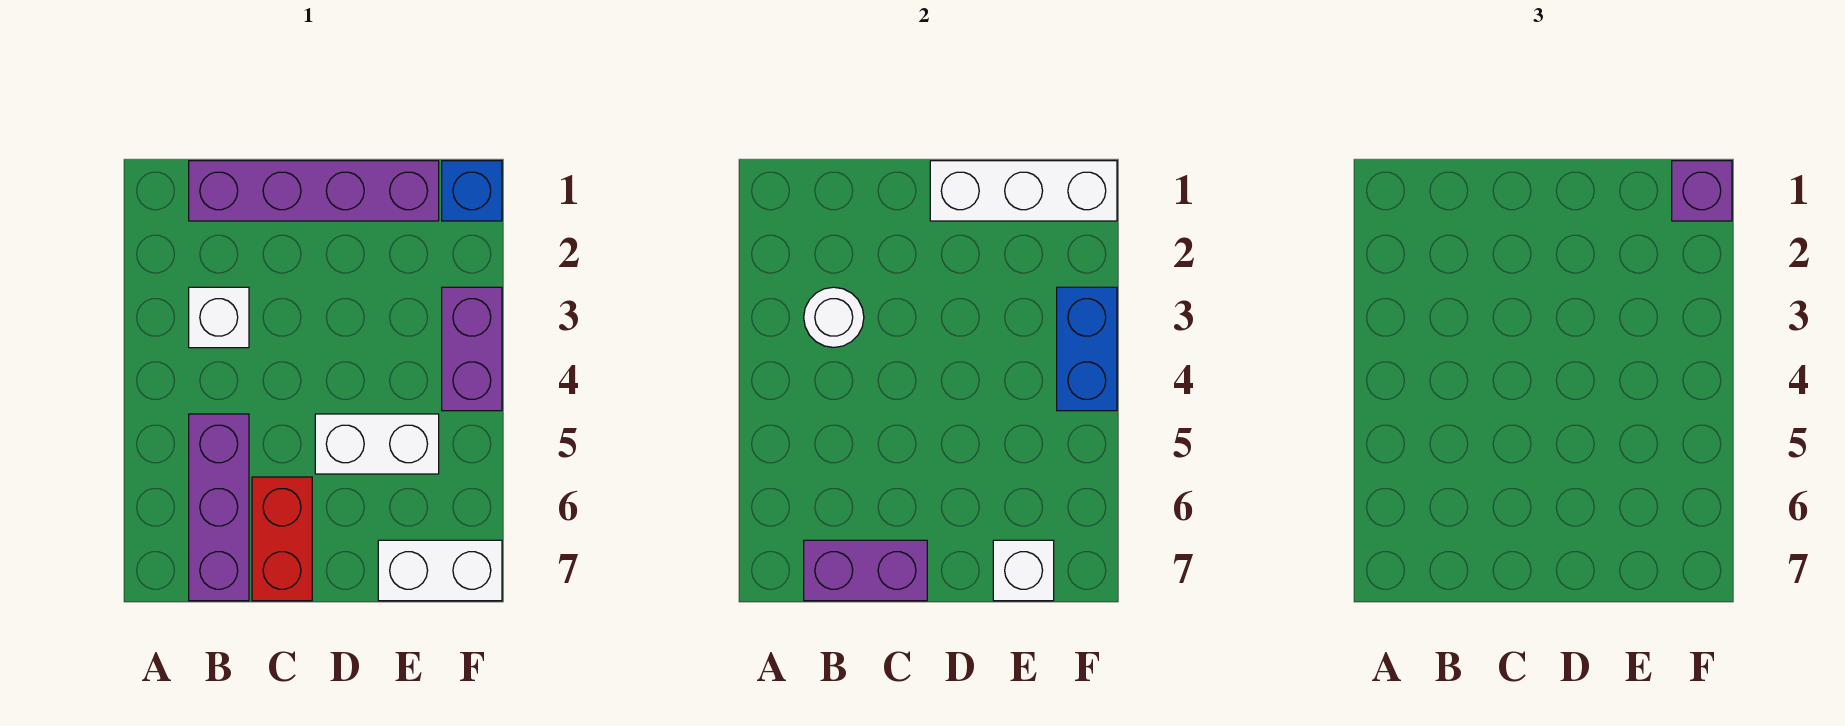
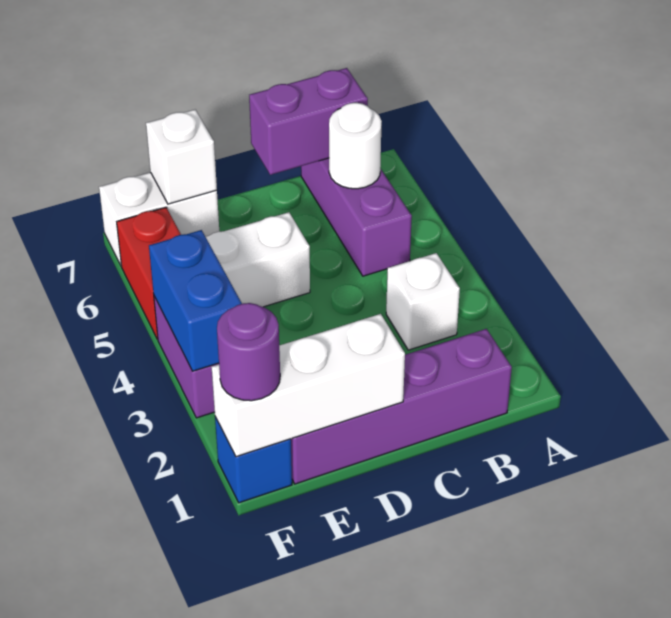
white 1x1 round brick [804,287,864,347] -> white 1x1 round brick moved to [329,103,382,189]
red 1x2 brick [252,477,312,601] -> red 1x2 brick moved to [117,207,181,339]
purple 1x1 brick [1672,161,1732,221] -> purple 1x1 round brick [217,303,280,401]

